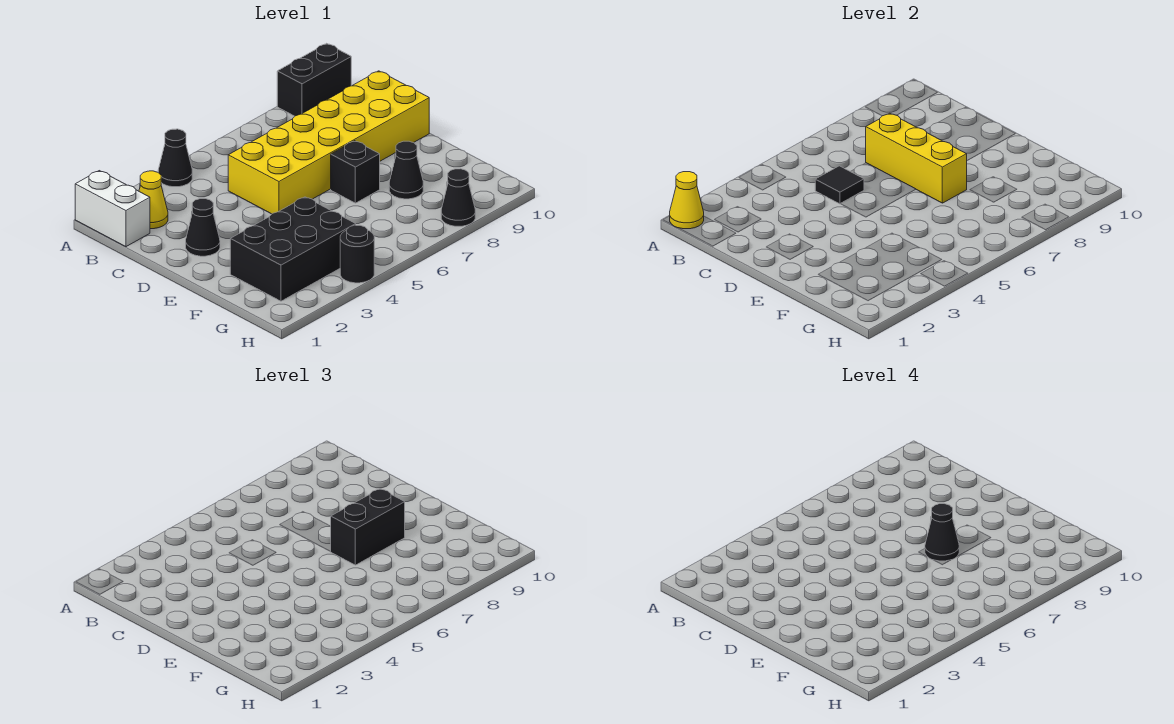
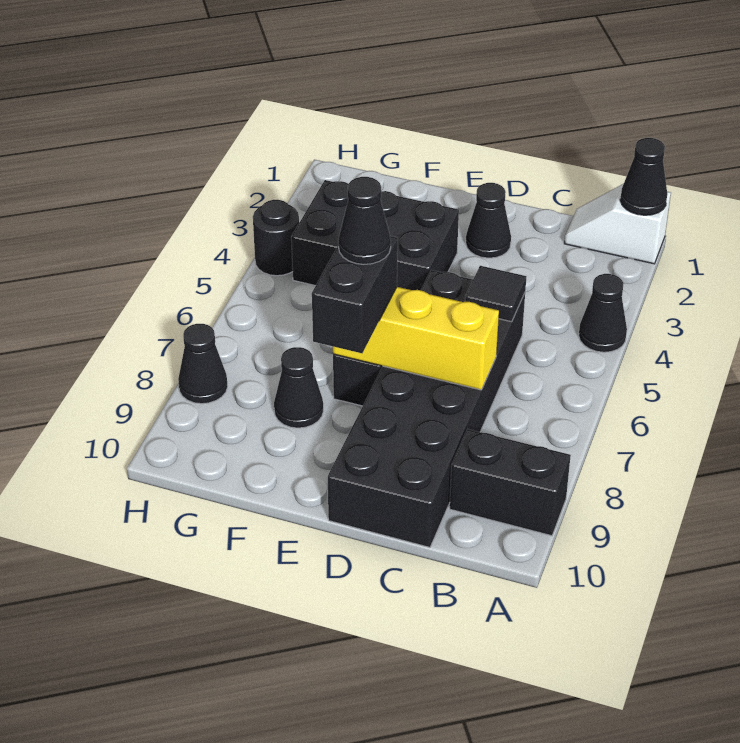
white 1x2 brick [75,171,150,247] -> white 1x2 slope [564,184,671,264]
yellow 1x1 cone [670,172,704,229] -> black 1x1 cone [620,138,667,215]
black 1x2 brick [277,43,351,116] -> black 1x2 brick turned to [450,429,571,536]
yellow 1x1 cone [139,171,168,229] -> none
yellow 2x6 brick [228,71,429,214] -> black 2x6 brick [328,270,525,547]
black 2x3 brick [230,197,356,301] -> black 2x3 brick turned to [291,180,459,290]

